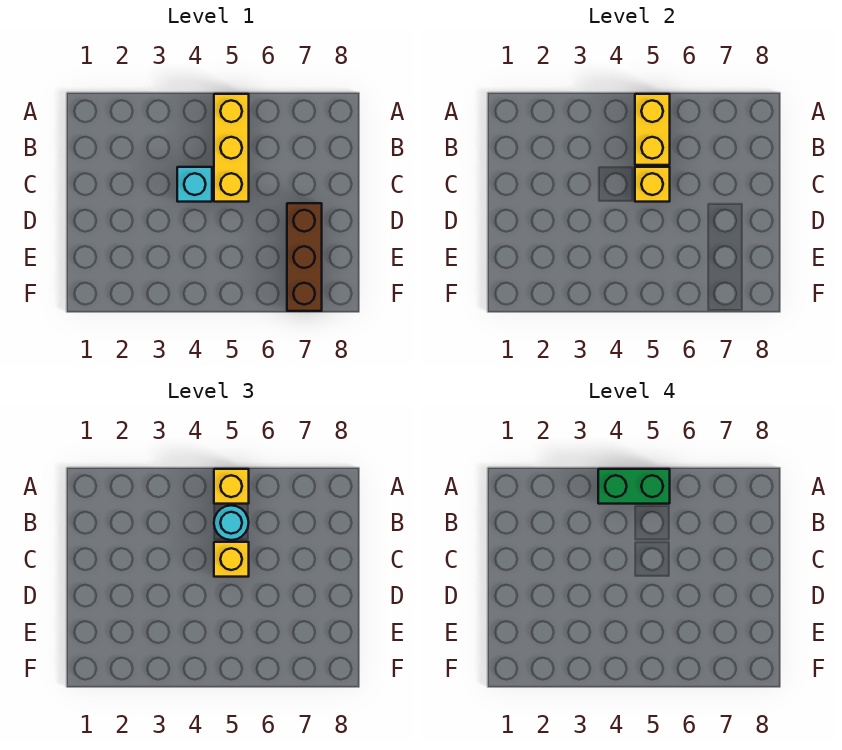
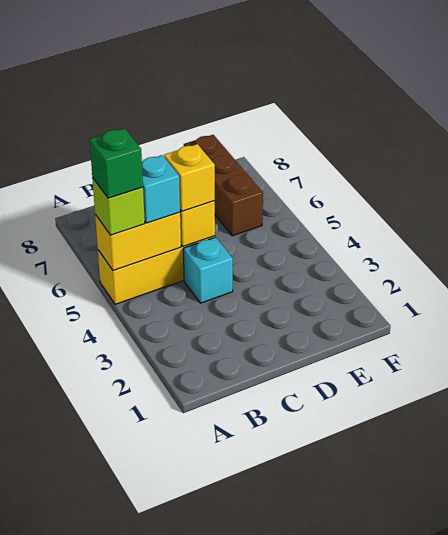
green 1x2 brick [598,469,670,504] -> green 1x1 brick [90,128,143,198]
yellow 1x1 brick [214,469,249,504] -> lime 1x1 brick [92,178,145,235]
cyan 1x1 round brick [214,505,249,540] -> cyan 1x1 brick [142,155,180,223]
brown 1x3 brick [287,203,322,311] -> brown 1x3 brick turned to [184,135,263,236]

